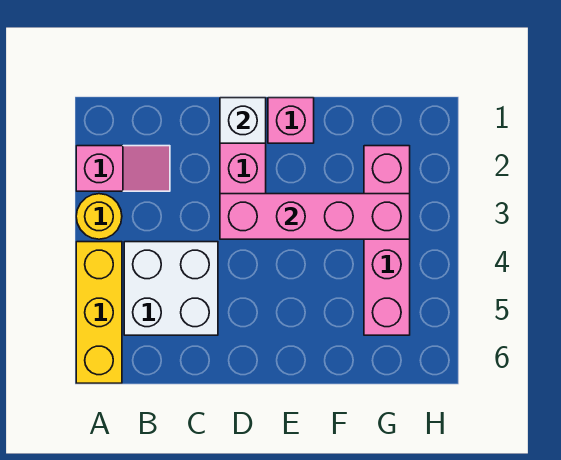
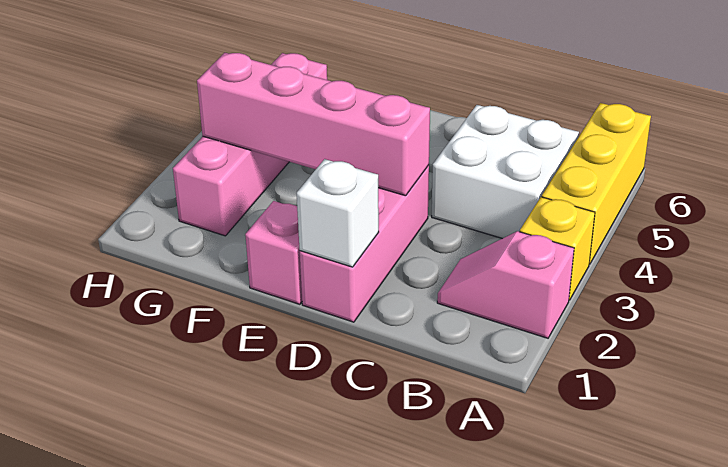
yellow 1x1 round brick [76,194,122,239] -> yellow 1x1 brick [520,197,595,300]

